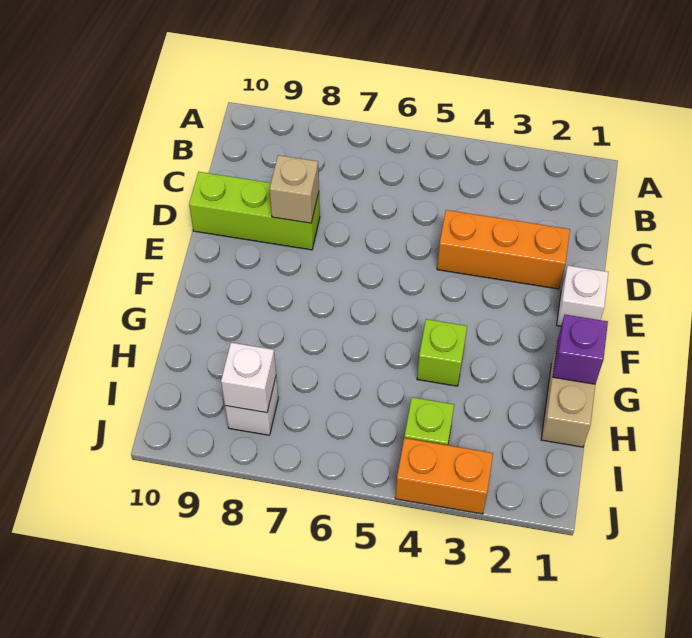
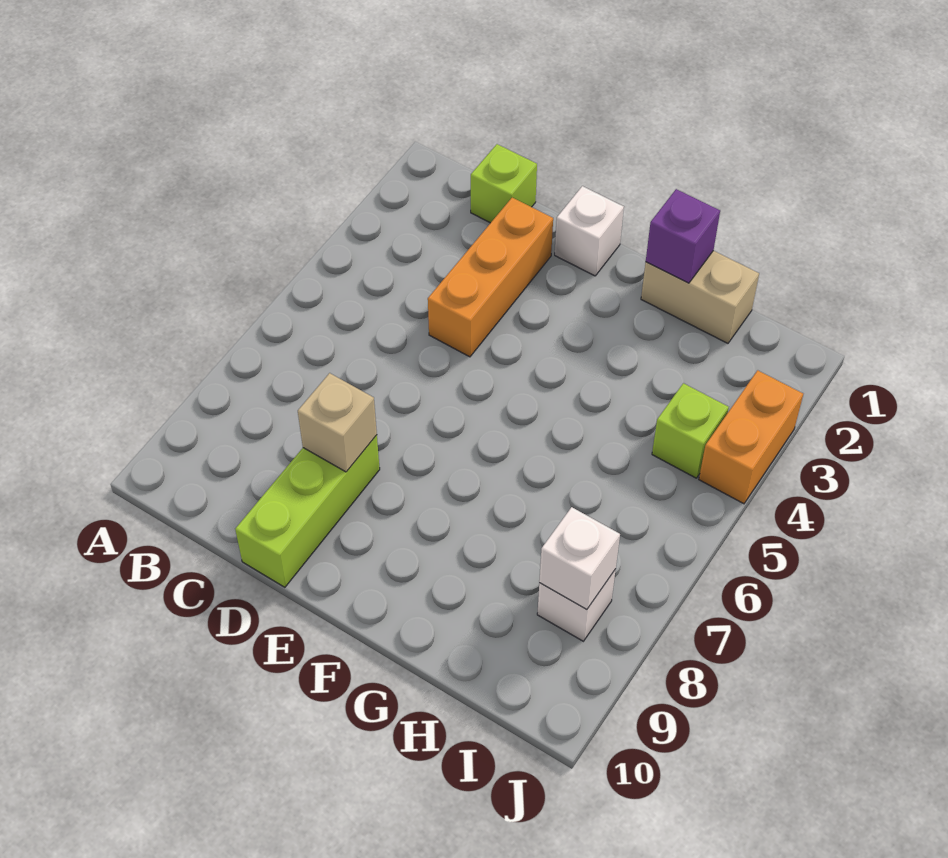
lime 1x1 brick [417,319,467,386] -> lime 1x1 brick moved to [471,144,537,223]

